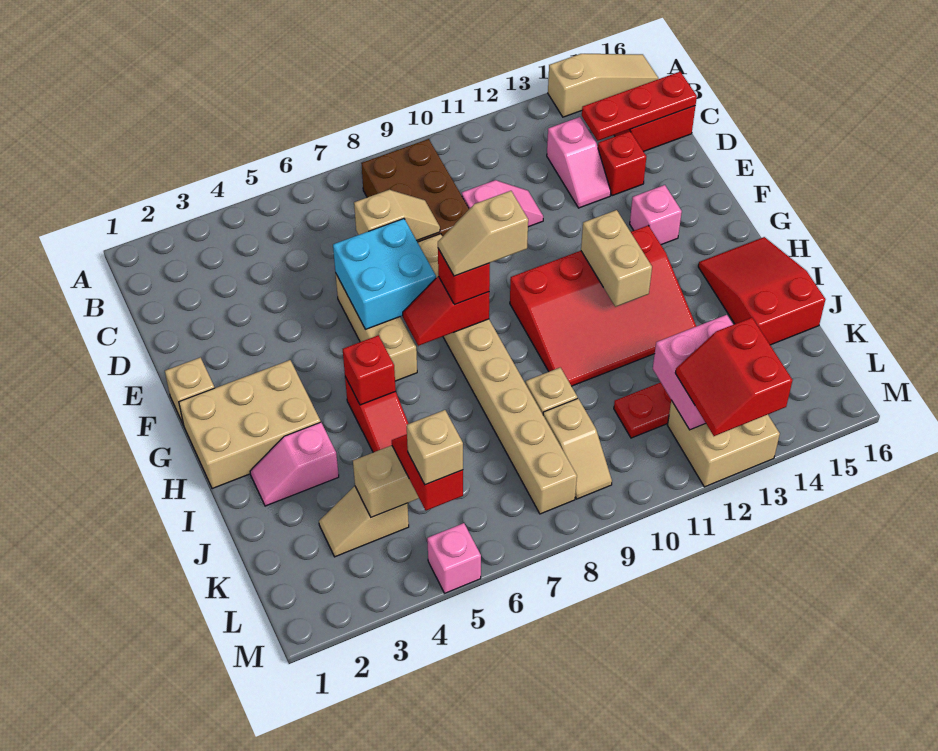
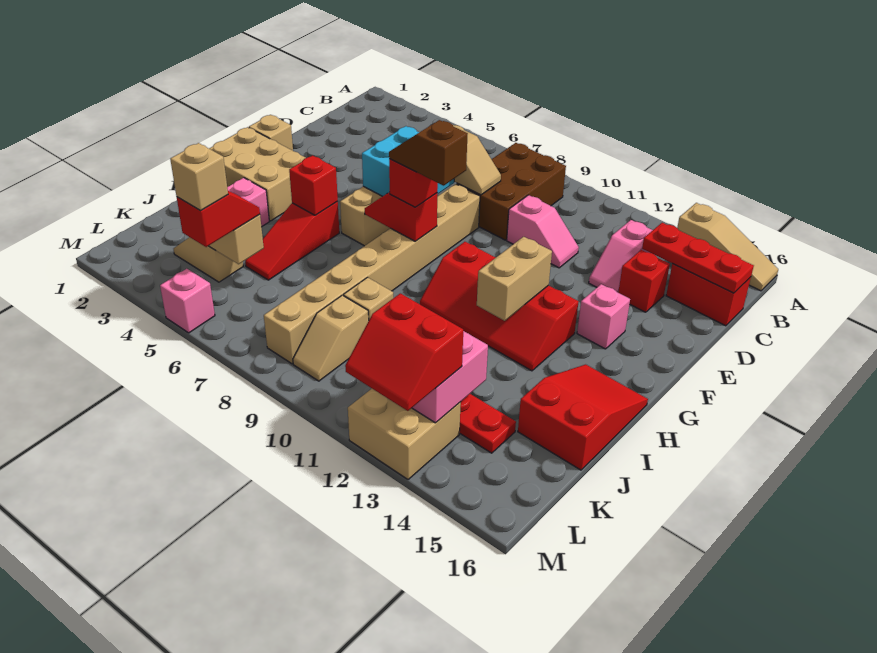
tan 1x2 slope [438,191,528,276] -> brown 1x2 slope [389,120,468,186]
red 3x4 slope [510,225,696,386] -> red 2x4 slope [420,242,578,371]
red 2x2 slope [675,318,793,436] -> red 2x2 slope turned to [345,293,463,411]

